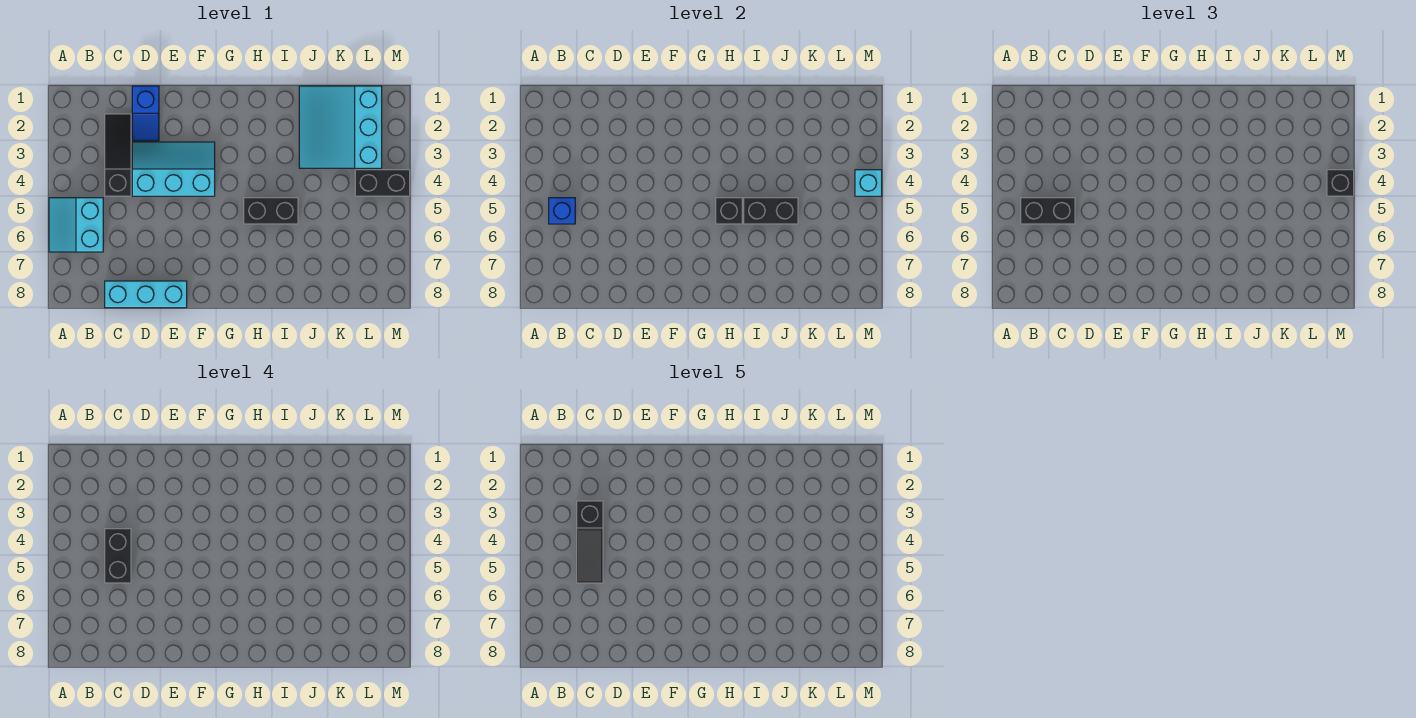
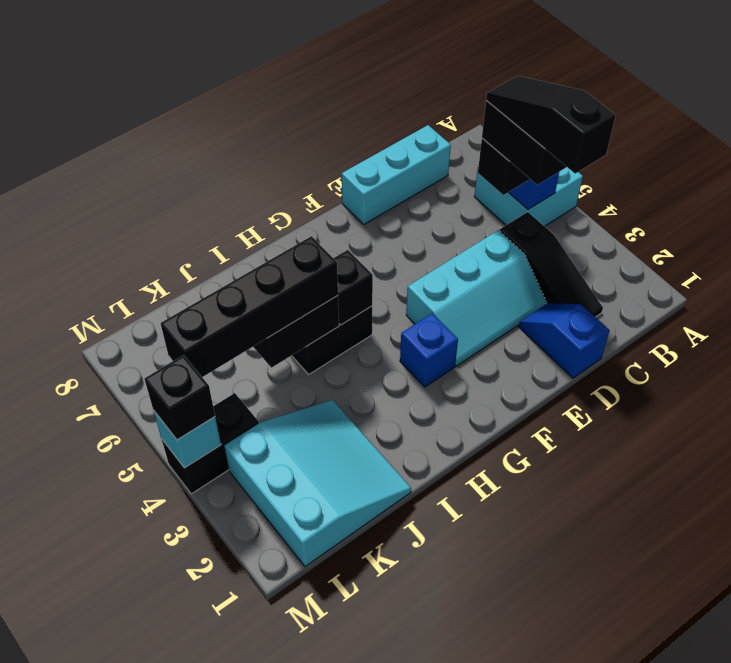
cyan 2x2 slope [49,198,103,252] -> cyan 2x2 brick [474,167,583,226]
none -> blue 1x1 brick [400,313,458,387]
none -> black 1x4 brick [161,236,338,377]

